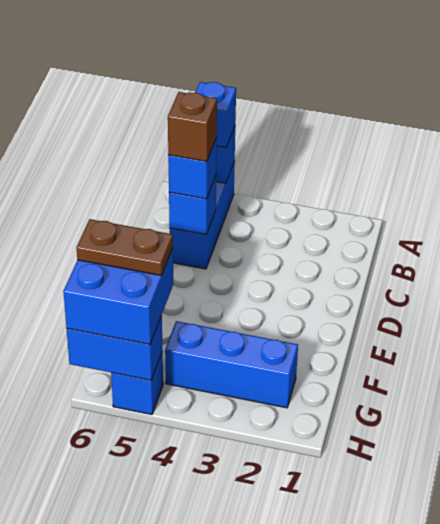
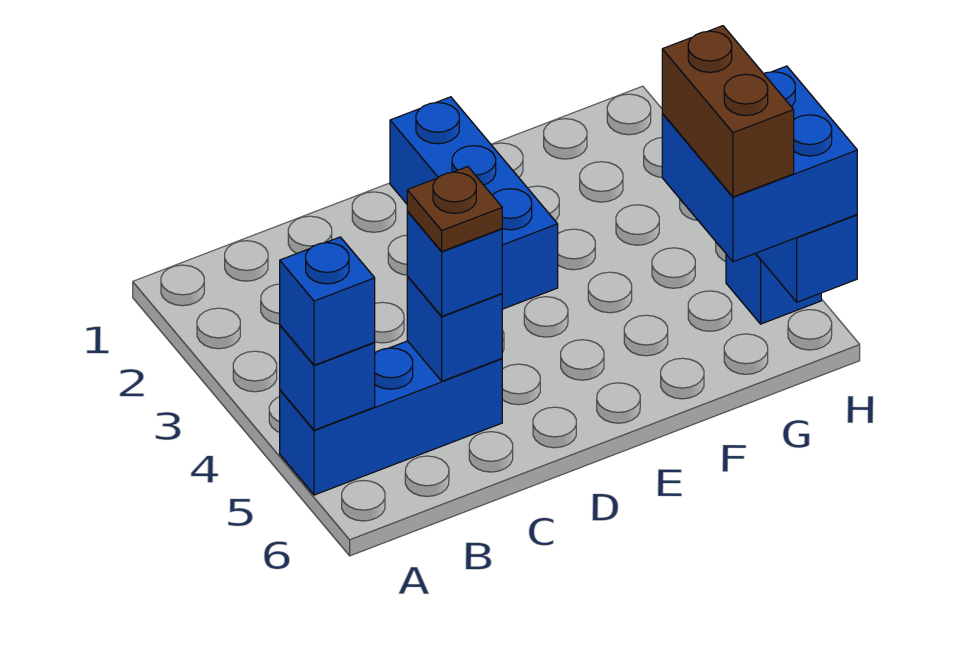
brown 1x1 brick [168,92,217,162] -> brown 1x1 plate [407,167,502,251]
blue 1x3 brick [165,321,298,408] -> blue 1x3 brick moved to [390,97,558,309]
brown 1x2 plate [77,219,173,276] -> brown 1x2 brick [662,26,794,197]

